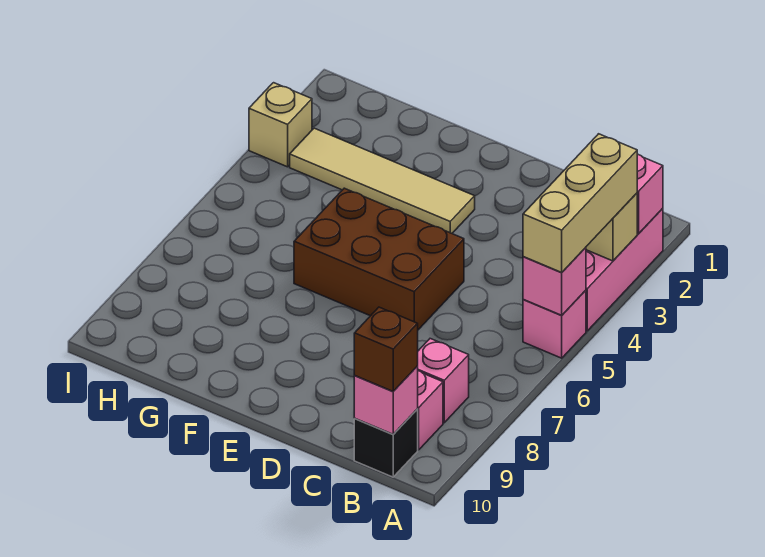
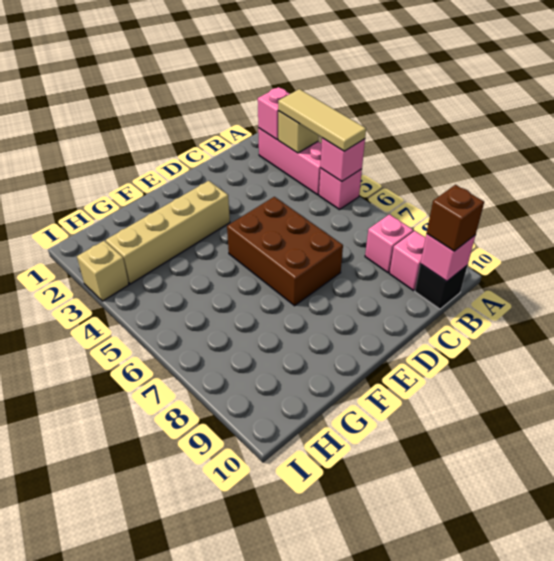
tan 1x3 brick [523,134,637,272] -> tan 1x3 tile [278,89,366,151]
brown 2x3 brick [294,188,464,330] -> brown 2x3 brick turned to [227,197,343,306]
tan 1x4 tile [290,128,475,233] -> tan 1x4 brick [106,181,230,284]

